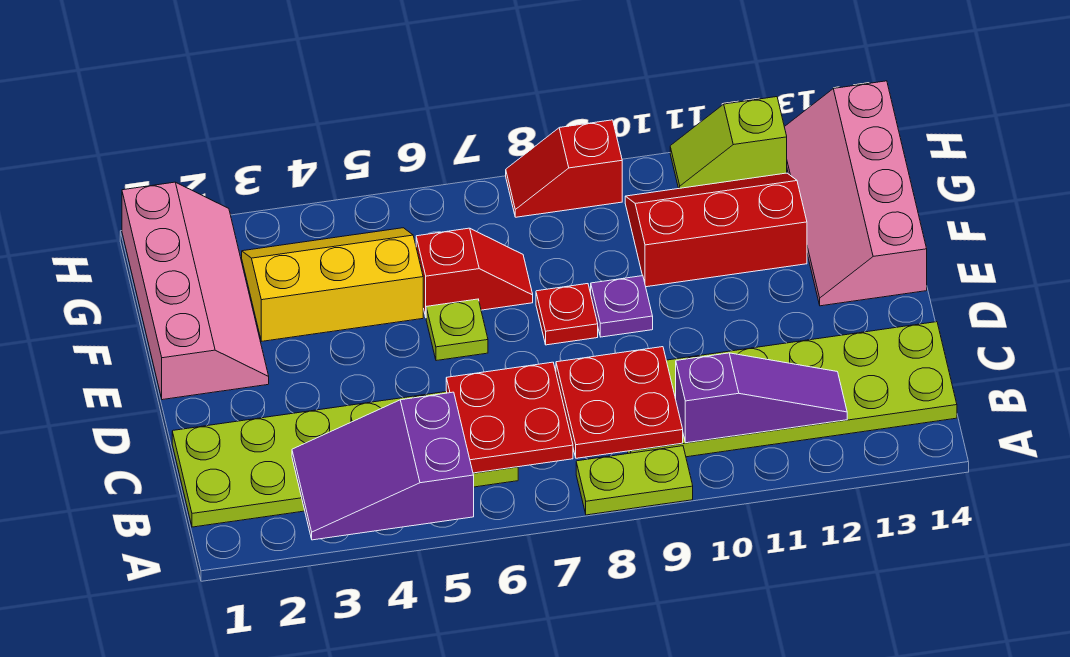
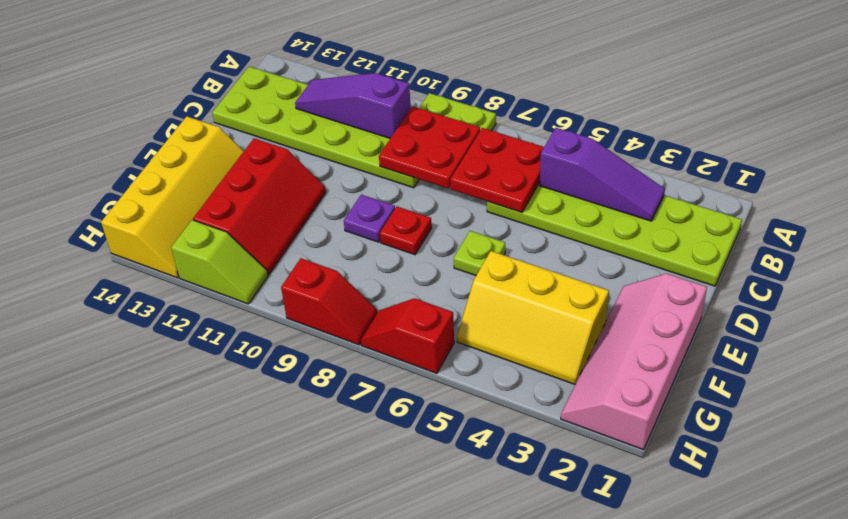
purple 2x3 slope [292,392,474,540] -> purple 1x3 slope [540,128,665,221]
pink 2x4 slope [785,81,927,306] -> yellow 2x4 slope [101,117,244,278]
red 1x2 slope [416,228,533,317] -> red 1x2 slope moved to [361,298,454,373]
red 2x3 slope [625,173,807,287] -> red 2x3 slope turned to [193,138,326,274]

